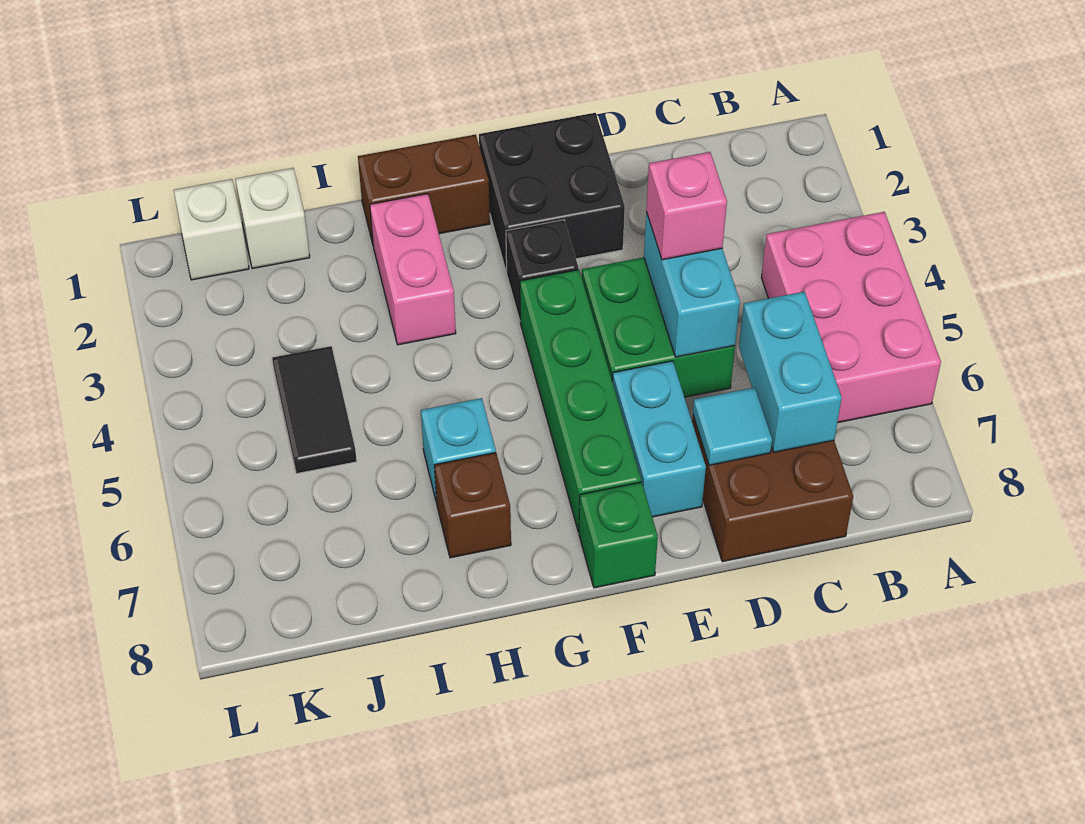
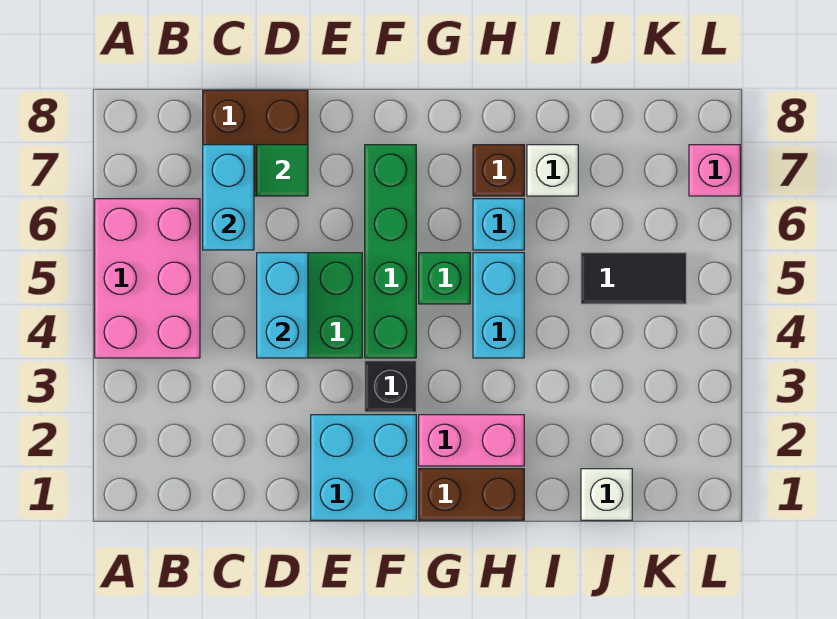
pink 1x1 brick [646,152,727,260] -> pink 1x1 brick moved to [689,145,740,196]
cyan 1x1 tile [693,387,772,465] -> green 1x1 tile [257,145,308,196]
black 2x2 brick [479,113,625,272] -> cyan 2x2 brick [311,415,416,520]
cyan 1x2 brick [612,361,706,517] -> cyan 1x2 brick moved to [473,253,524,358]
green 1x1 brick [579,482,658,588] -> green 1x1 brick moved to [419,253,470,304]
pink 1x2 brick [370,194,456,345] -> pink 1x2 brick turned to [419,415,524,466]
black 1x2 tile [272,346,357,474] -> black 1x2 tile turned to [581,253,686,304]
white 1x1 brick [174,179,249,280] -> white 1x1 brick moved to [527,145,578,196]

